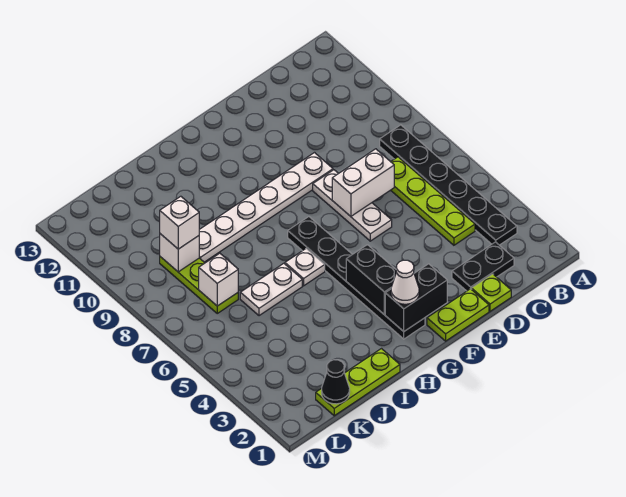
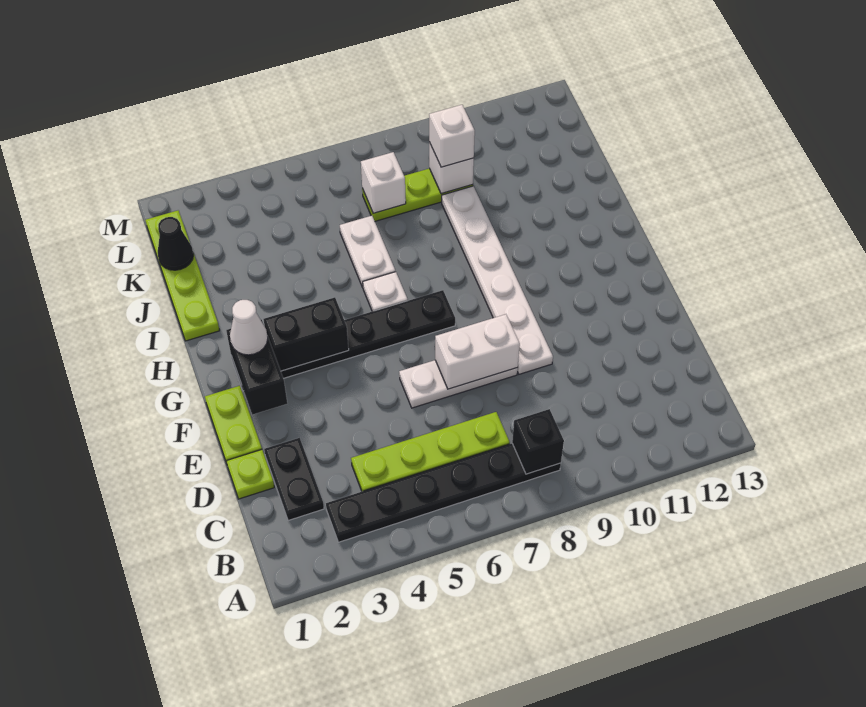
none -> black 1x1 brick [512,409,564,474]
white 1x2 brick [332,149,394,216] -> white 1x2 brick turned to [435,314,520,389]
lime 1x3 plate [316,349,400,416] -> lime 1x4 plate [145,211,220,341]

